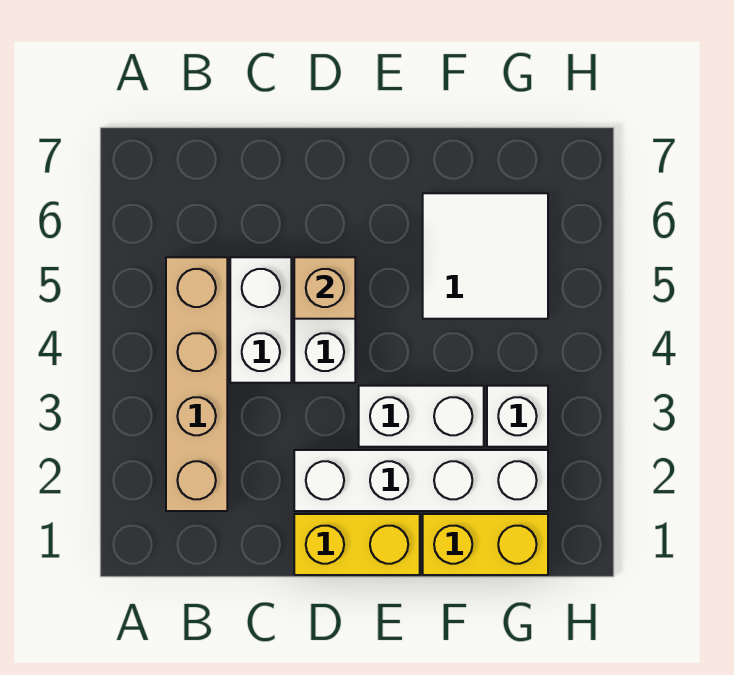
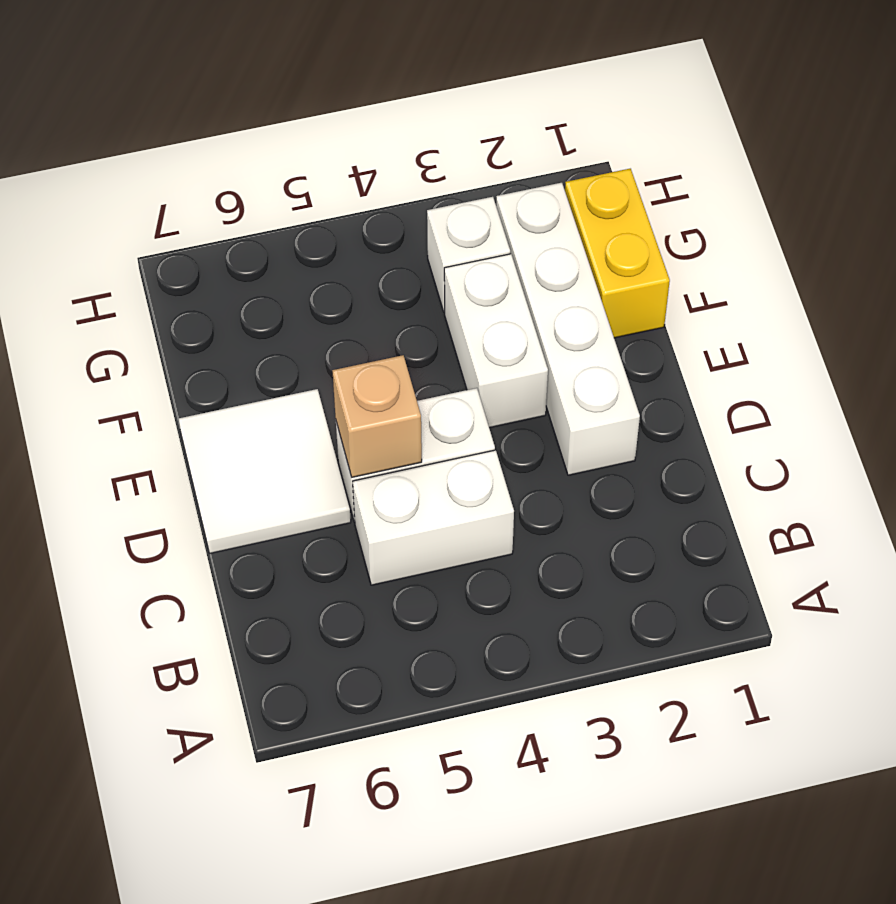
tan 1x4 brick [166,257,227,511] -> none
yellow 1x2 brick [294,514,420,575] -> none
white 2x2 tile [423,193,548,319] -> white 2x2 tile moved to [179,389,351,553]

